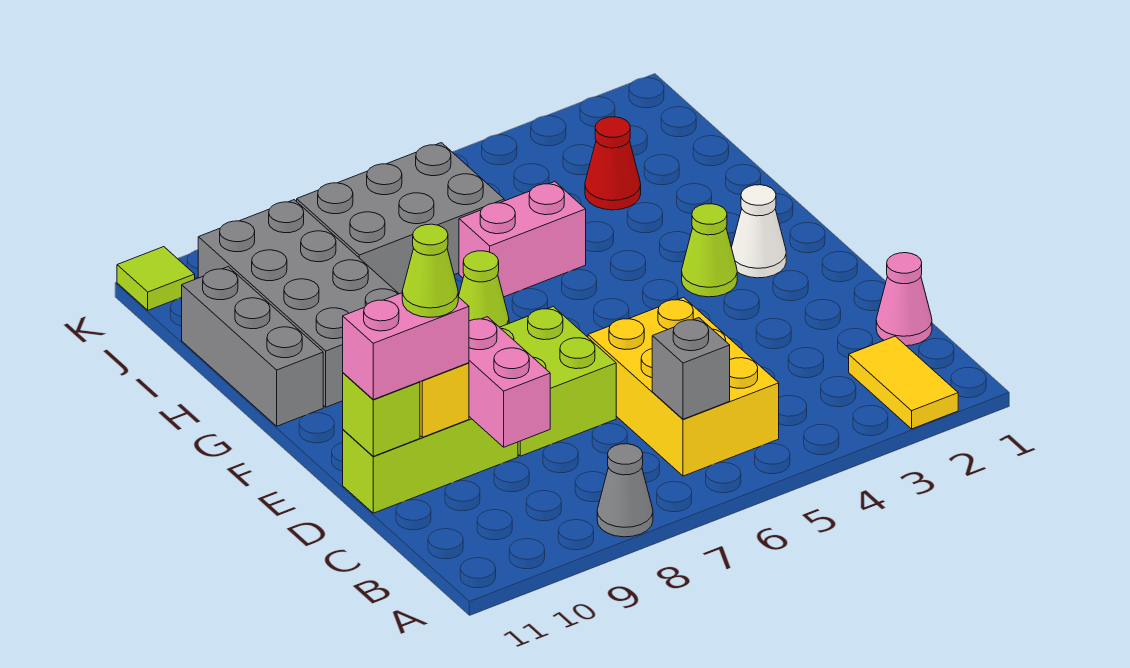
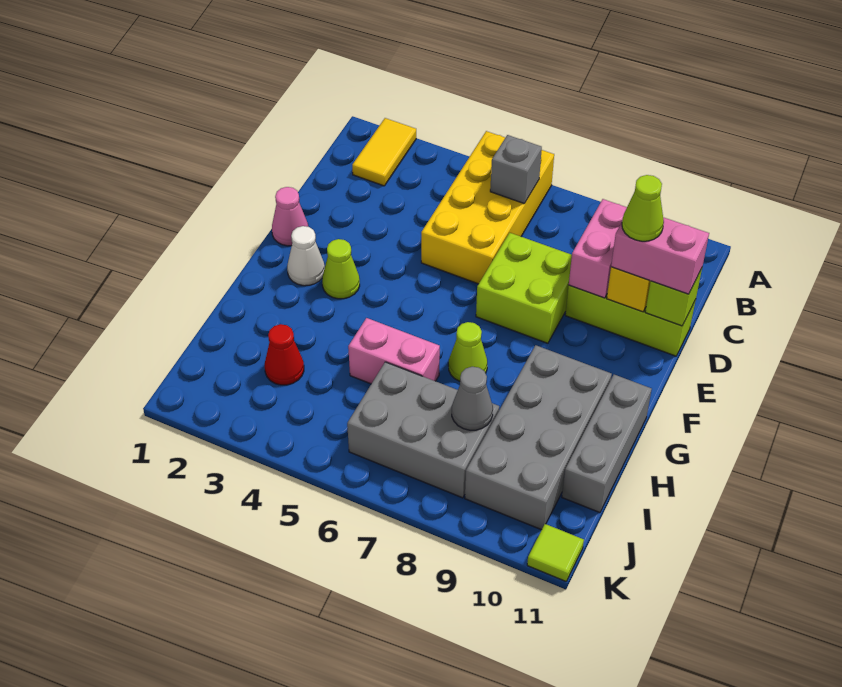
grey 1x1 cone [597,444,653,537] -> grey 1x1 cone moved to [452,367,493,430]
yellow 2x3 brick [588,297,779,476] -> yellow 2x4 brick [421,131,554,284]
pink 1x1 cone [876,253,932,346] -> pink 1x1 cone moved to [272,187,308,246]

